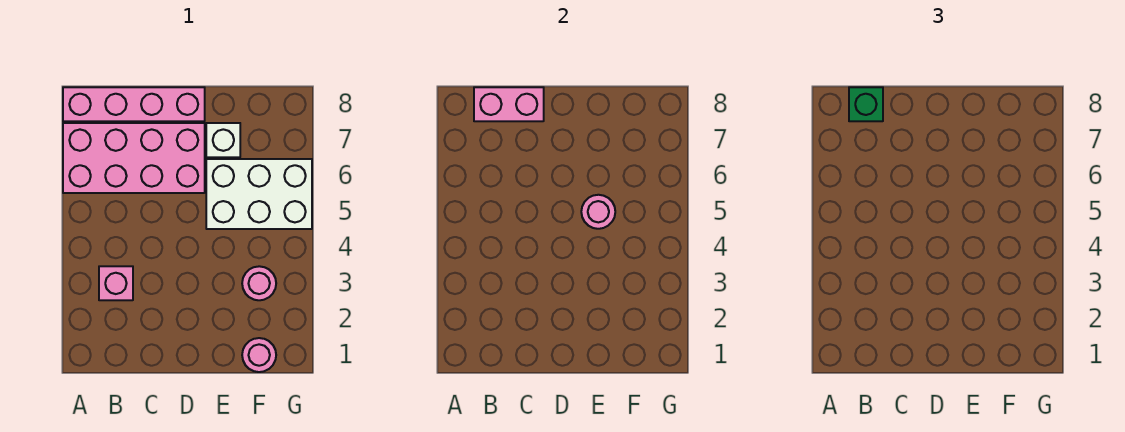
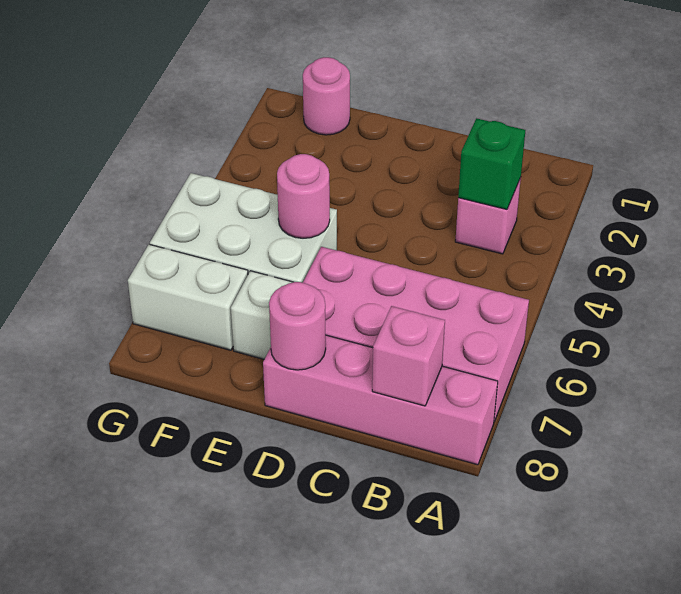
pink 1x2 brick [474,87,544,121] -> pink 1x1 brick [372,306,445,406]
green 1x1 brick [849,87,883,121] -> green 1x1 brick moved to [458,118,525,209]
pink 1x1 round brick [242,266,276,300] -> pink 1x1 round brick moved to [269,282,326,370]
none -> white 1x2 brick [128,244,248,350]

